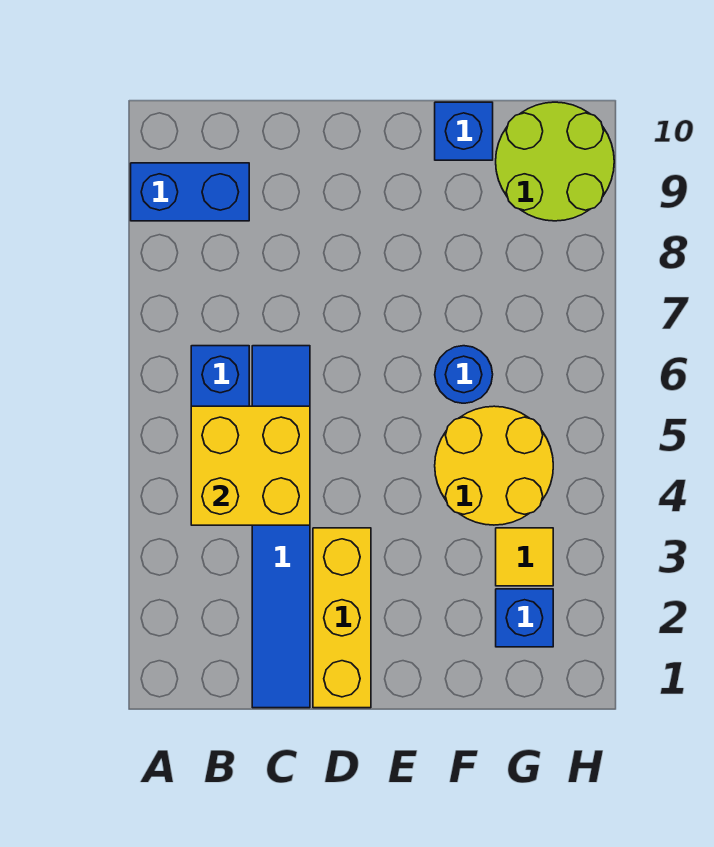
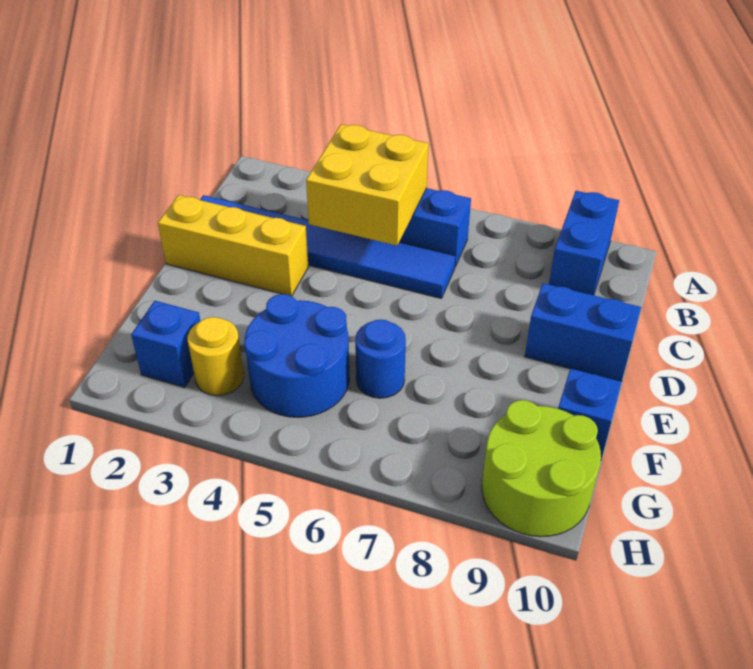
none -> blue 1x2 brick [525,283,641,382]
yellow 2x2 round brick [435,406,553,525] -> blue 2x2 round brick [244,294,350,417]
yellow 1x1 tile [496,528,553,586] -> yellow 1x1 round brick [188,317,244,396]

